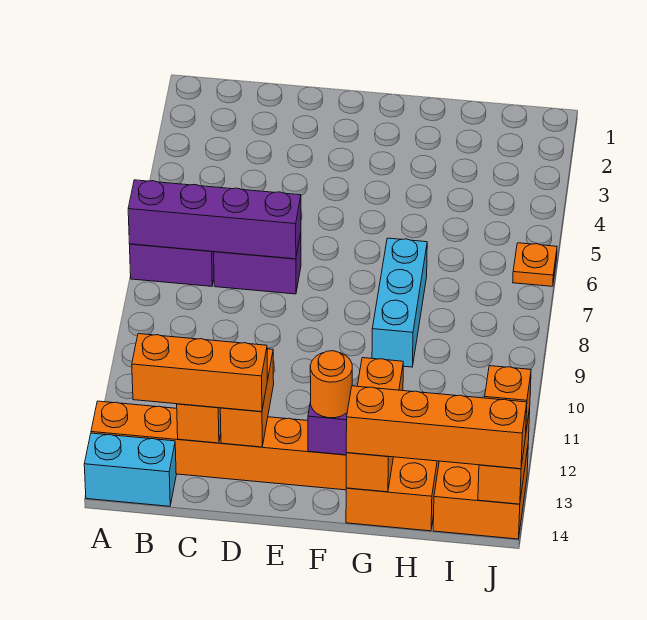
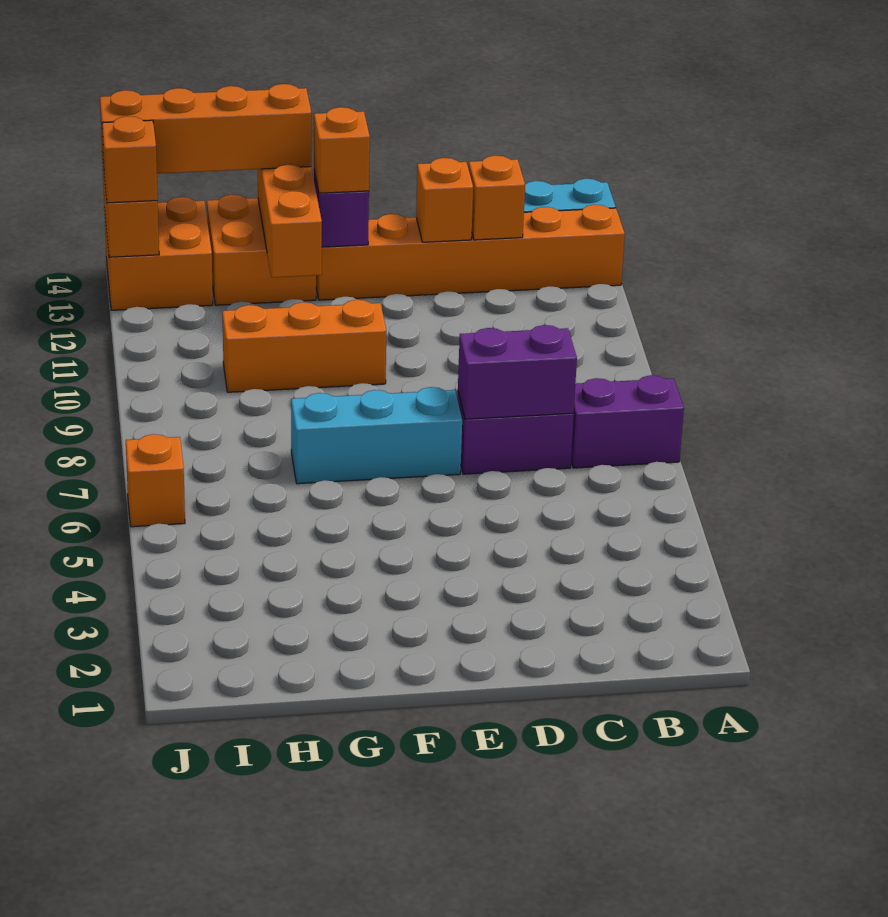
purple 1x4 brick [128,180,301,259] -> purple 1x2 brick [458,325,577,419]
orange 1x3 brick [132,334,268,412] -> orange 1x3 brick moved to [223,300,386,392]
orange 1x2 brick [220,349,274,447] -> orange 1x1 brick [416,158,473,242]
orange 1x1 round brick [310,351,352,418] -> orange 1x1 brick [314,107,370,193]
cyan 1x3 brick [372,238,427,367] -> cyan 1x3 brick turned to [291,387,462,484]
orange 1x1 plate [513,243,557,286] -> orange 1x1 brick [126,434,185,527]

